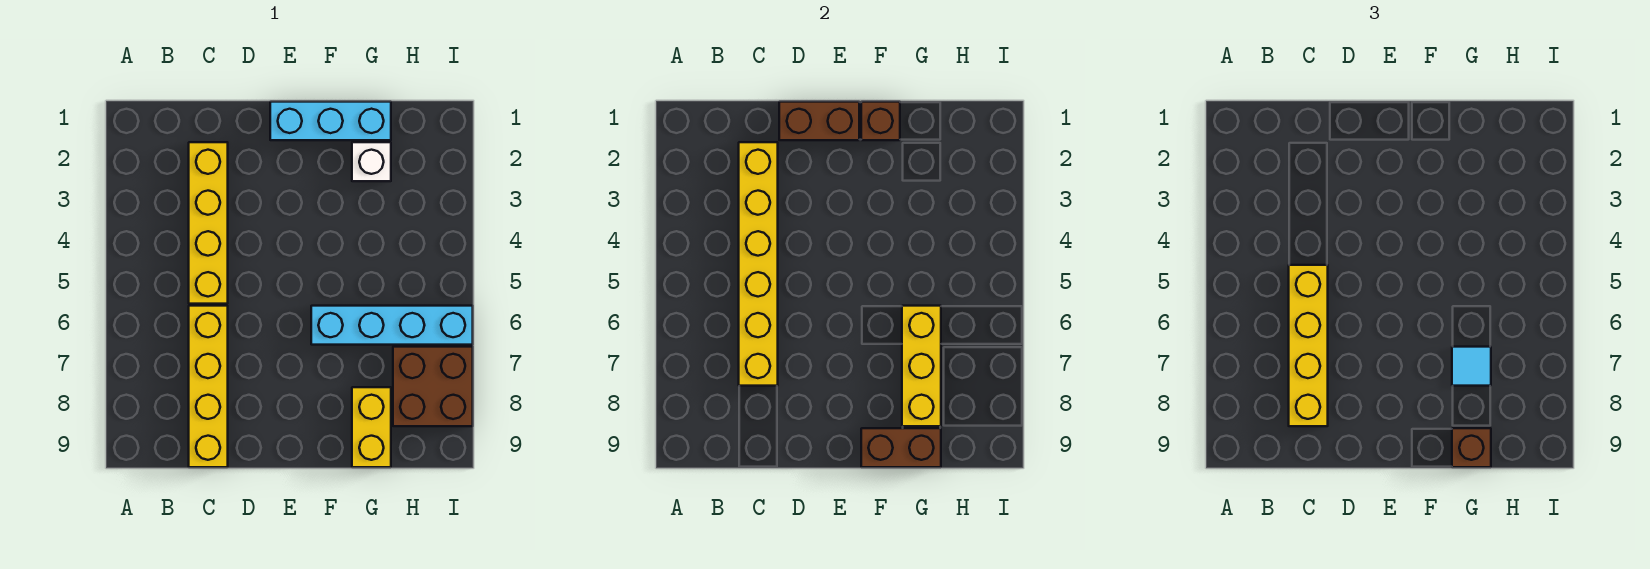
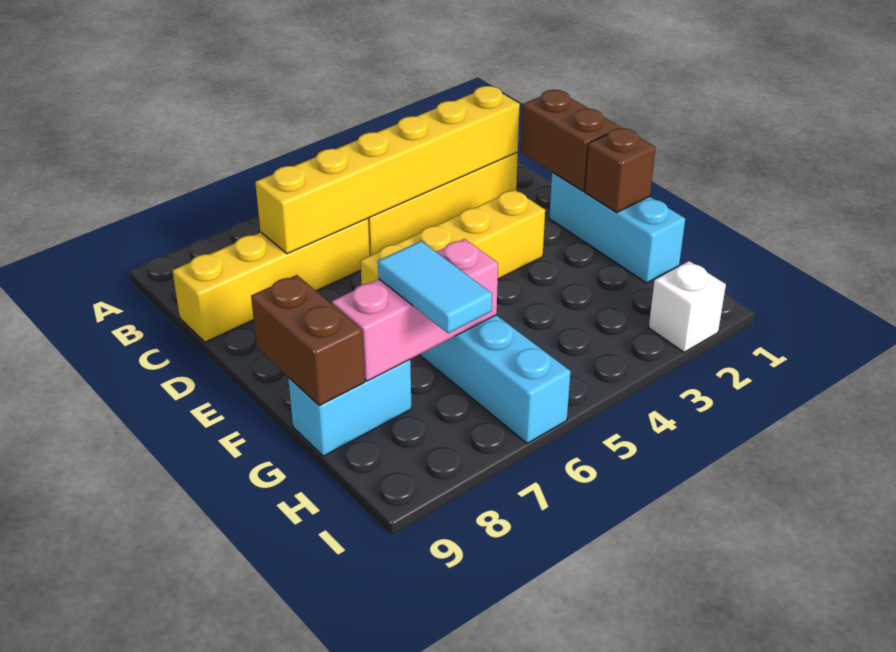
yellow 1x4 brick [1289,265,1328,426] -> yellow 1x4 brick moved to [360,190,545,285]
white 1x1 brick [352,142,391,181] -> white 1x1 brick moved to [649,261,726,352]
yellow 1x3 brick [902,306,941,426] -> pink 1x3 brick [332,239,498,381]
cyan 1x1 tile [1452,347,1491,386] -> cyan 1x2 tile [378,241,492,333]
yellow 1x2 brick [352,387,391,467] -> cyan 1x2 brick [288,360,411,456]
brown 1x1 brick [1452,428,1491,467] -> none
brown 2x2 brick [393,347,473,426] -> none

